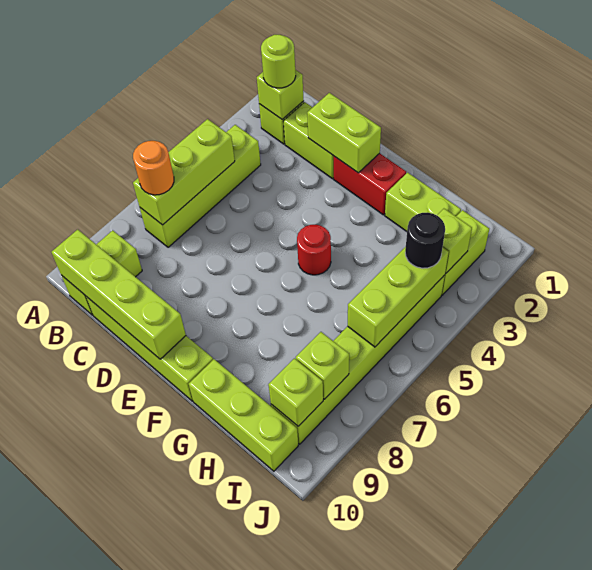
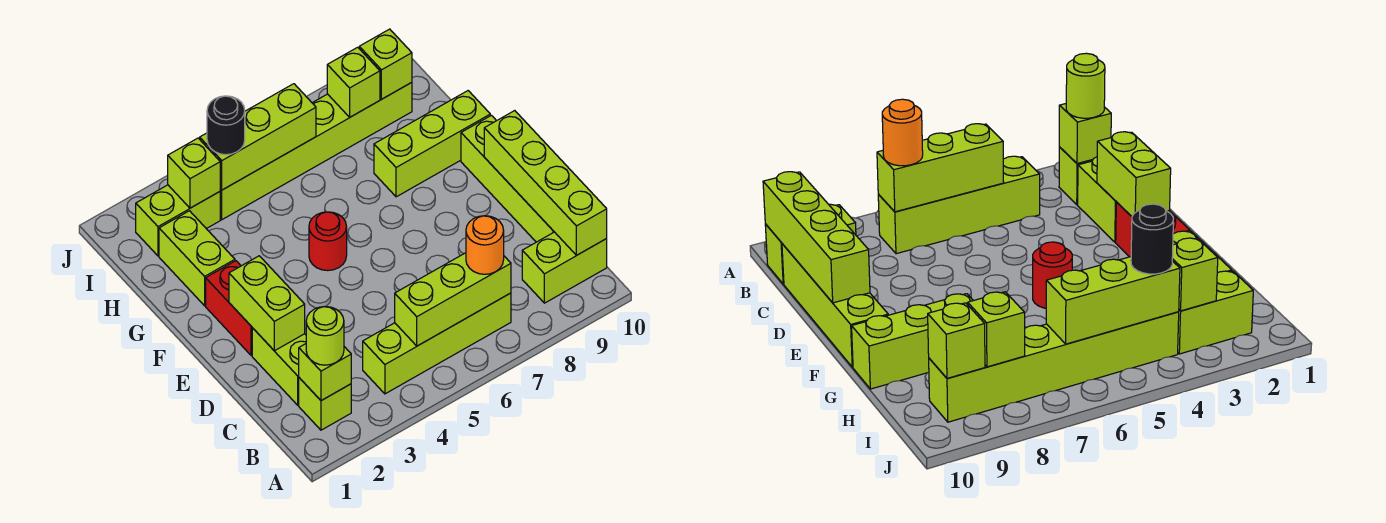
lime 1x3 brick [189,359,298,471] -> lime 1x3 brick turned to [374,91,490,197]

